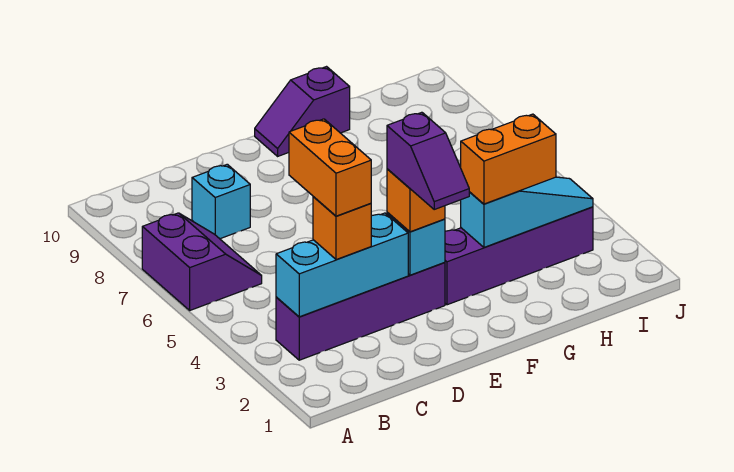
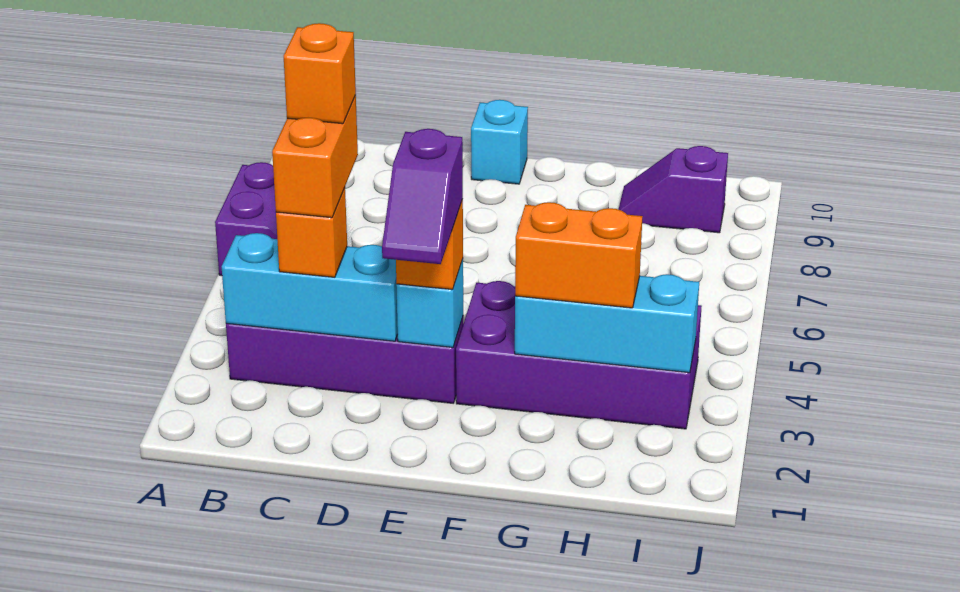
none -> orange 1x1 brick [284,23,356,124]
cyan 1x1 brick [192,164,250,239] -> cyan 1x1 brick moved to [471,100,528,184]
purple 1x4 brick [445,207,593,305] -> purple 2x4 brick [456,281,702,429]
purple 1x2 slope [255,67,350,156] -> purple 1x2 slope moved to [619,146,728,233]
cyan 1x3 slope [461,177,593,248] -> cyan 1x3 brick [515,274,699,373]

